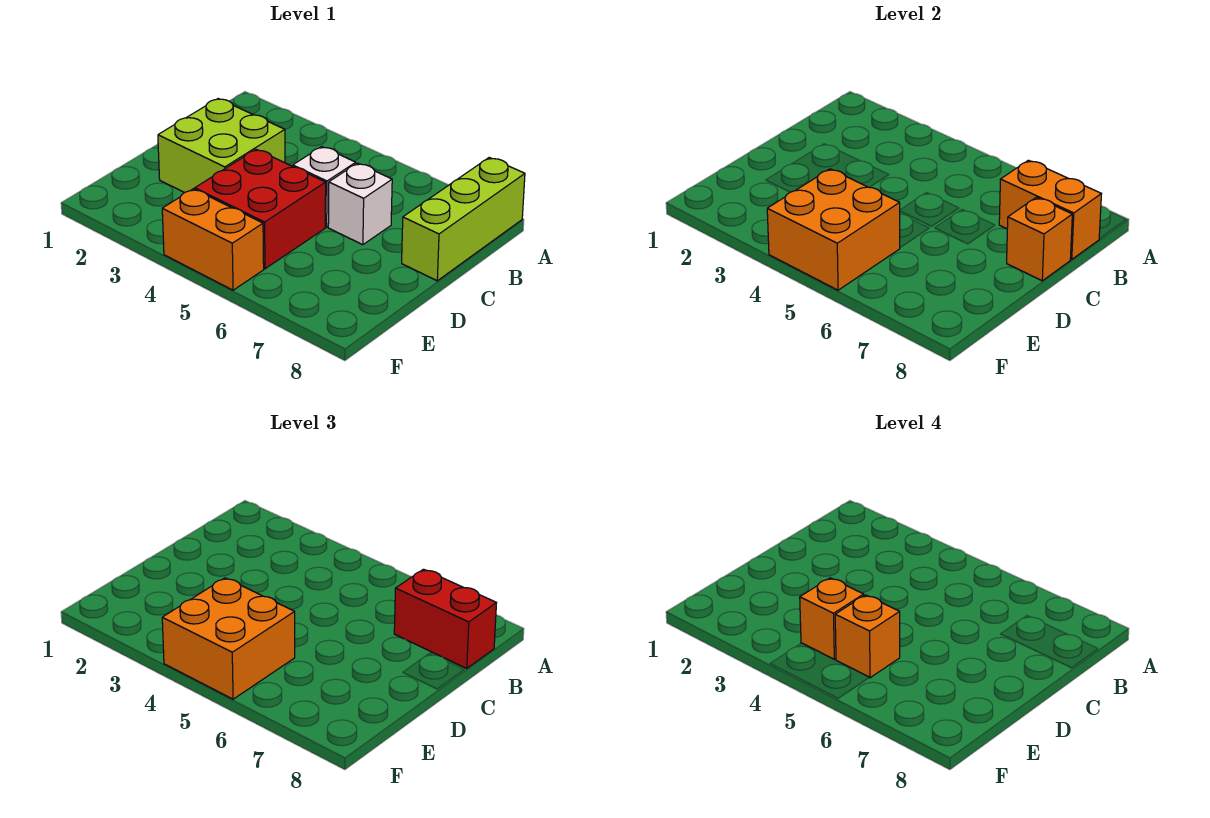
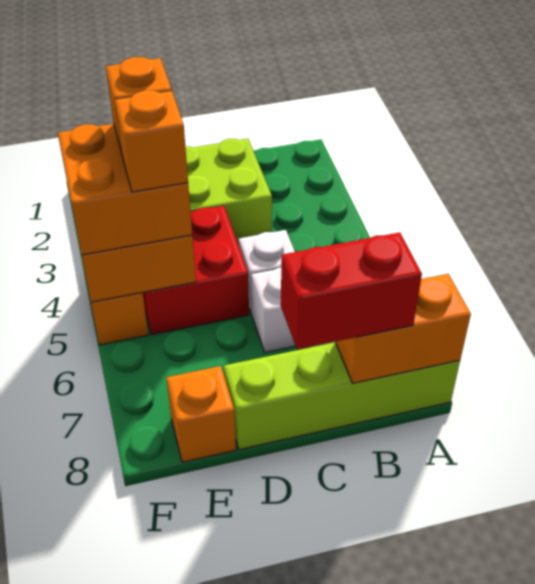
lime 1x3 brick [402,158,525,281] -> lime 1x4 brick [224,342,460,450]
orange 1x2 brick [999,160,1101,259] -> orange 1x2 brick turned to [335,274,471,383]
red 1x2 brick [394,569,496,668] -> red 1x2 brick turned to [281,232,422,349]
orange 1x1 brick [1007,197,1072,281] -> orange 1x1 brick moved to [167,366,236,462]

